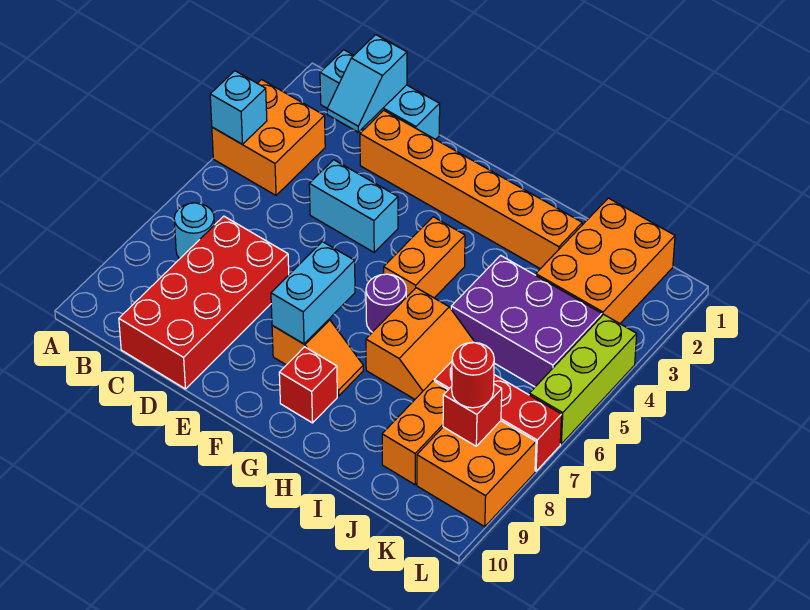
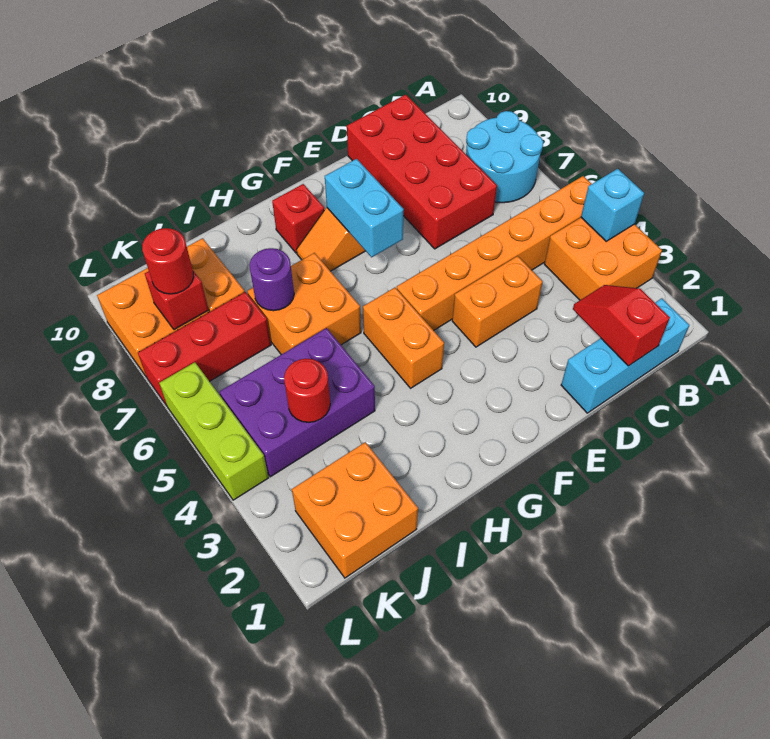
cyan 1x1 round brick [174,203,214,259] -> cyan 2x2 round brick [466,111,543,203]
cyan 1x2 slope [327,35,407,132] -> red 1x2 slope [573,285,670,366]
orange 1x6 brick [360,110,582,269] -> orange 1x6 brick moved to [397,176,591,331]
cyan 1x2 brick [309,160,398,252] -> orange 1x2 brick [452,256,542,347]
purple 1x1 round brick [366,274,406,332] -> purple 1x1 round brick moved to [249,248,294,311]
orange 2x2 slope [366,288,475,399] -> orange 2x2 brick [247,253,361,355]
orange 2x3 brick [536,198,675,324] -> orange 2x2 brick [292,442,418,578]
none -> red 1x1 round brick [284,359,330,422]

